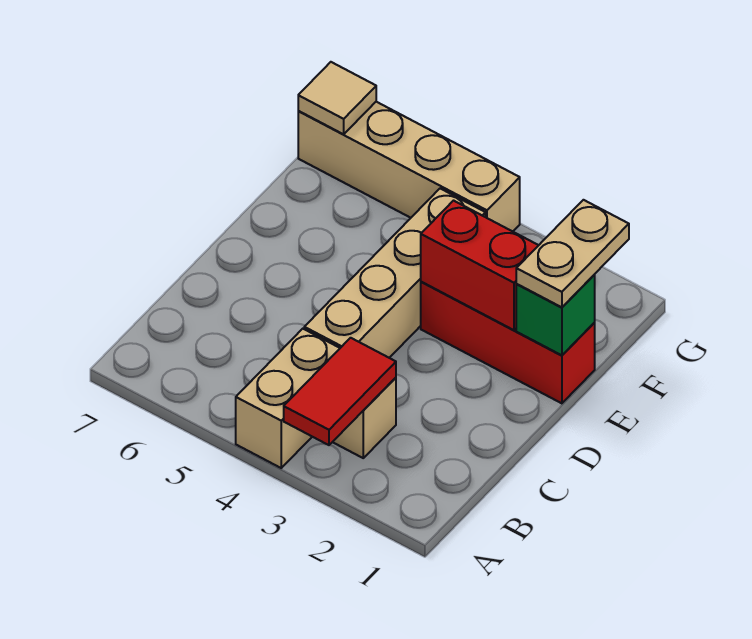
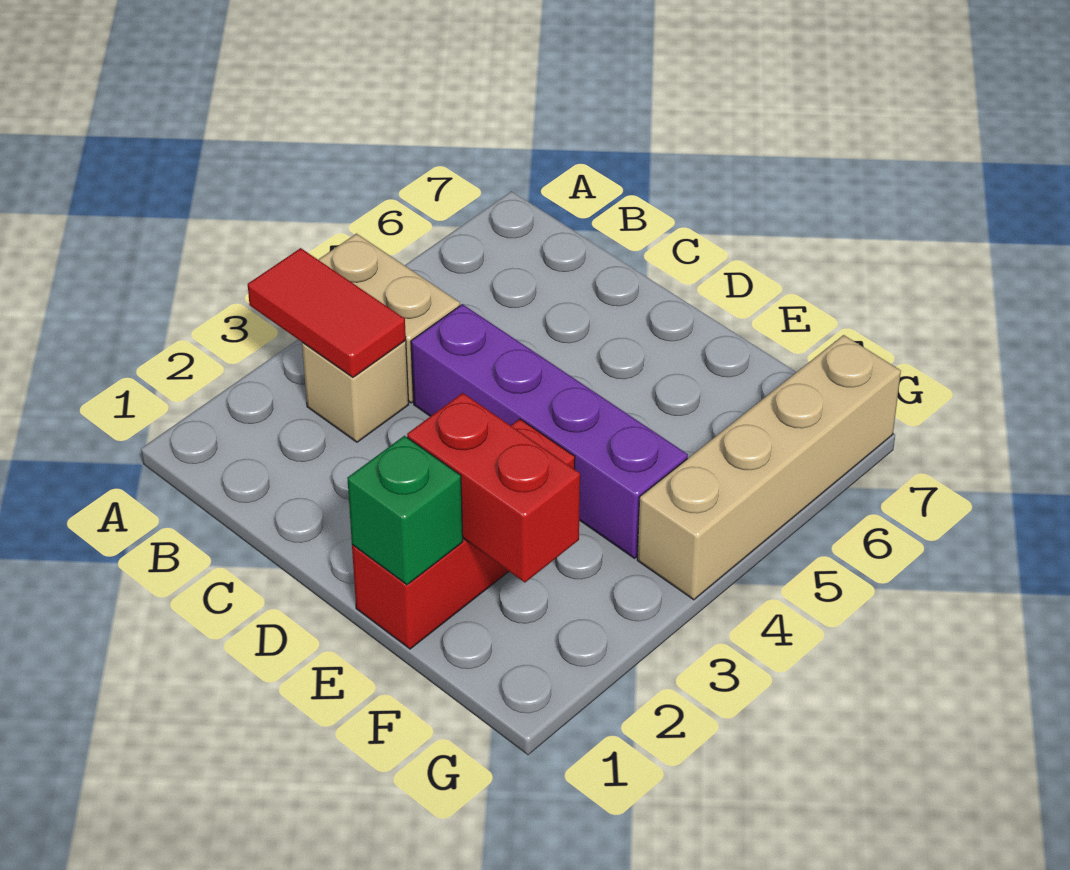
tan 1x4 brick [304,189,485,358] -> purple 1x4 brick [411,304,688,558]
tan 1x2 plate [516,200,629,308] -> none
red 1x2 brick [421,201,539,330] -> red 1x2 brick turned to [407,393,580,582]
tan 1x1 tile [298,62,376,134] -> none

